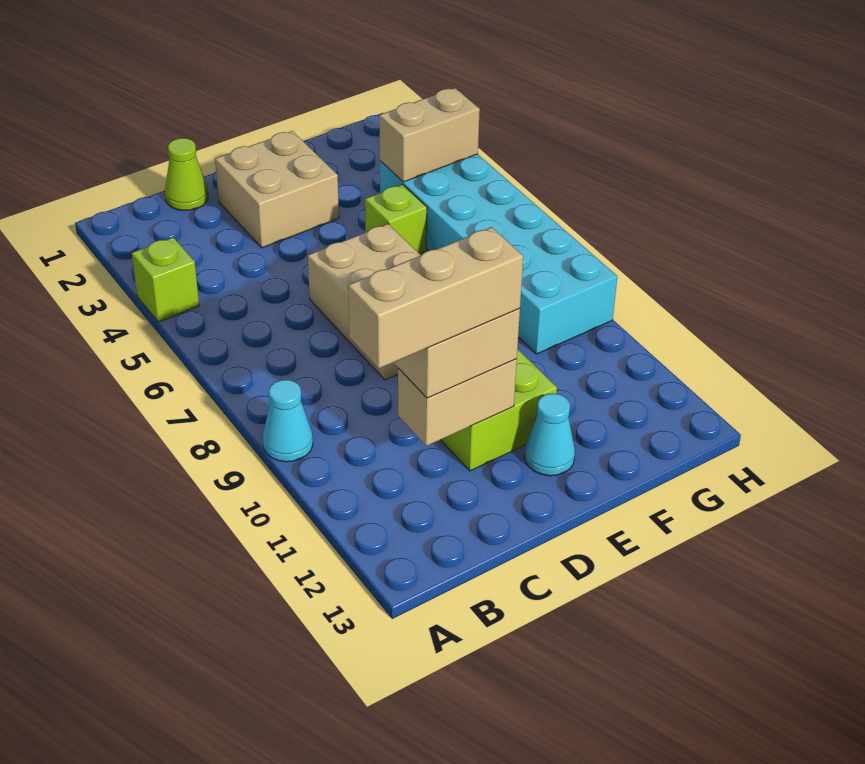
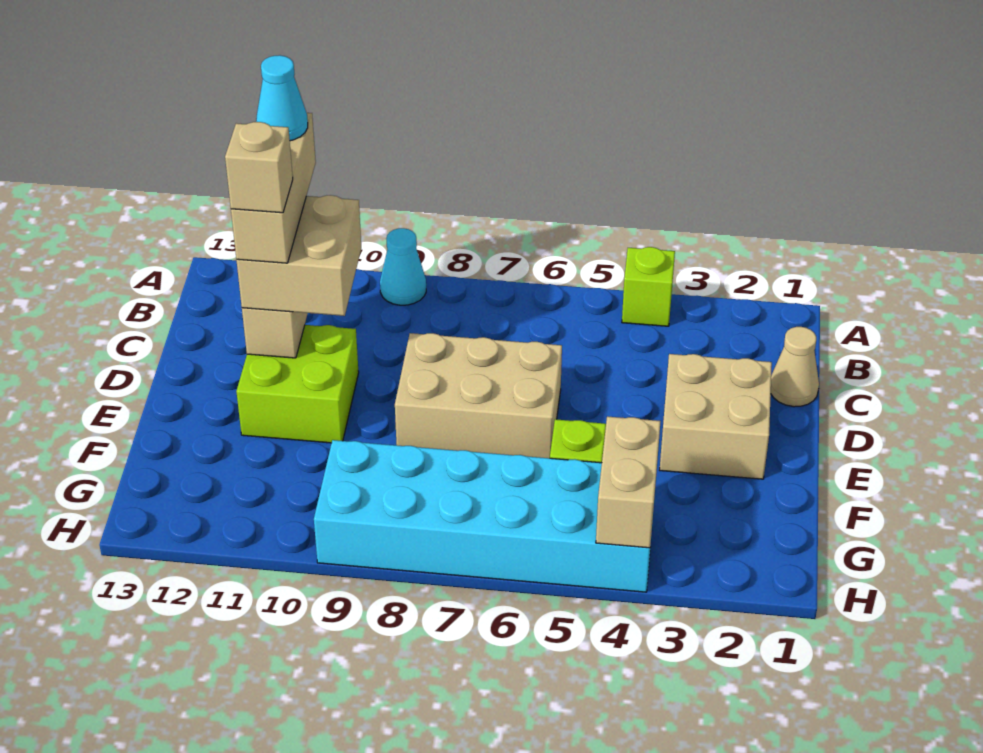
lime 1x1 cone [165,138,208,210] -> tan 1x1 cone [771,327,819,407]
none -> tan 1x1 brick [225,122,293,213]
cyan 1x1 cone [524,393,575,476] -> cyan 1x1 cone moved to [256,55,308,141]

